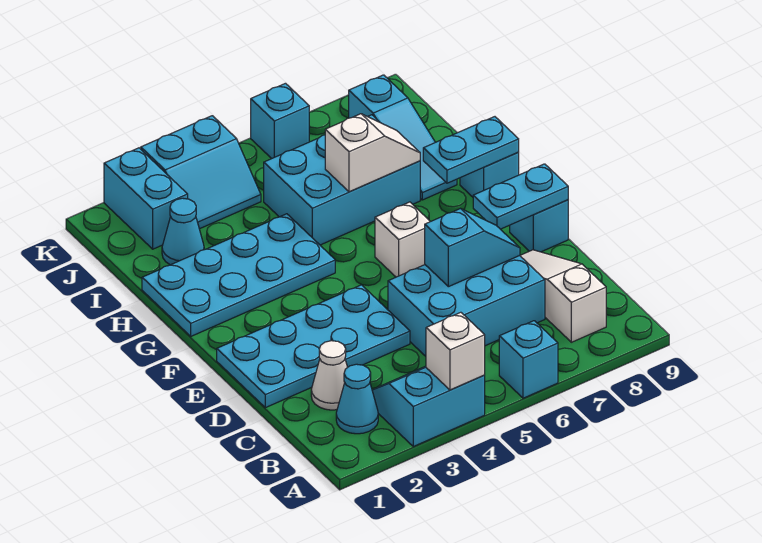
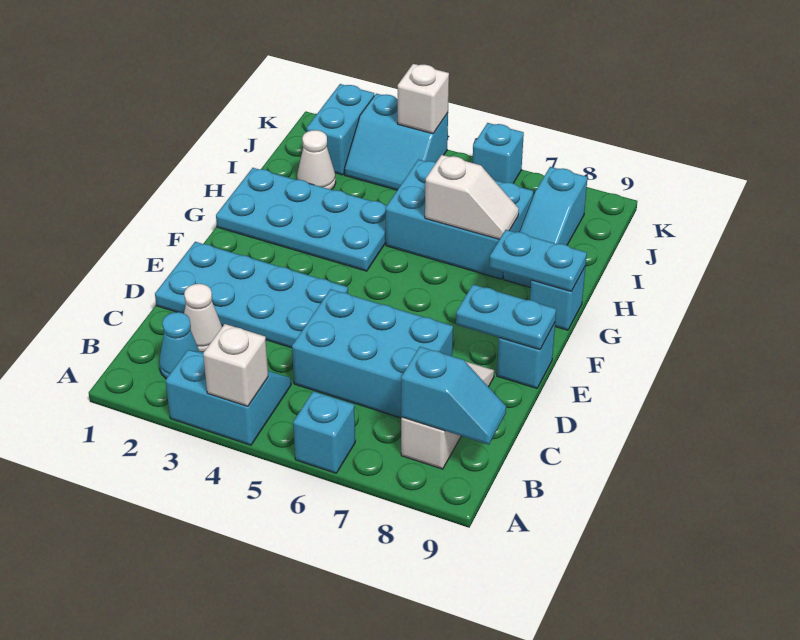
cyan 1x2 slope [425,209,520,287] -> cyan 1x2 slope moved to [401,347,506,445]
white 1x1 brick [375,202,430,277] -> white 1x1 brick moved to [398,64,449,134]
cyan 1x1 cone [162,198,204,265] -> white 1x1 cone [297,130,336,190]

